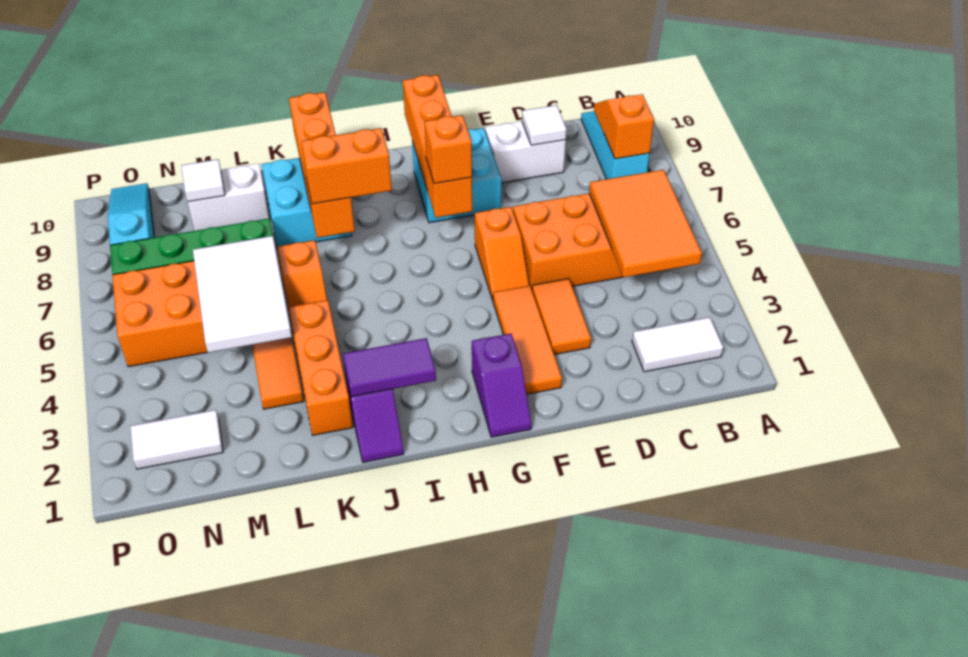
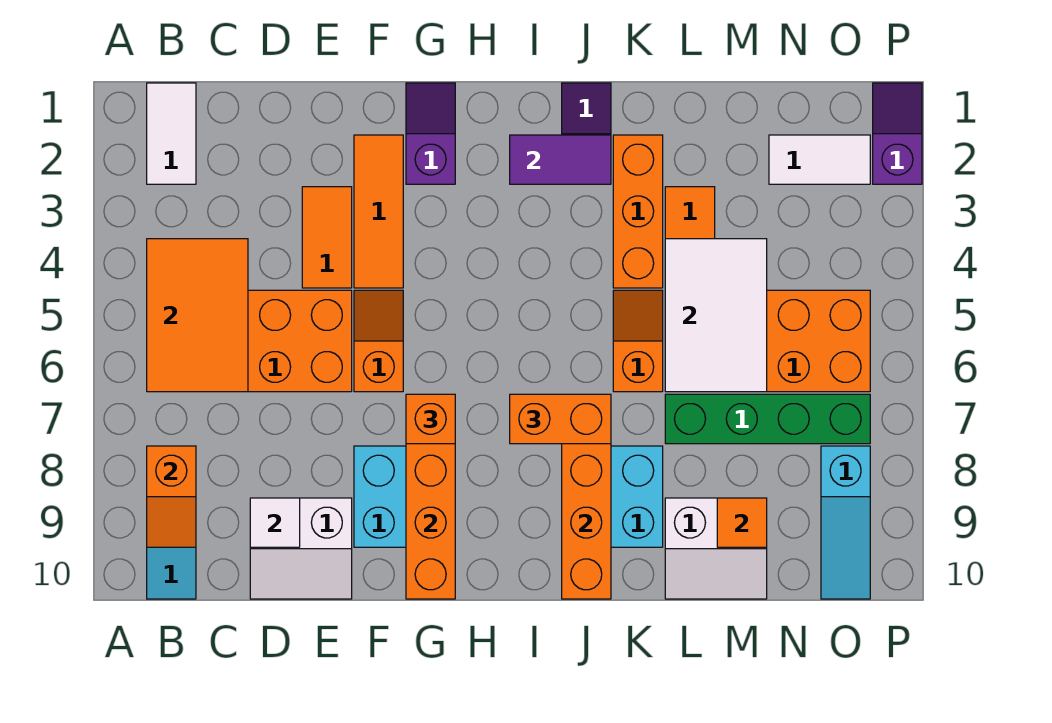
white 1x2 tile [632,317,723,372] -> white 1x2 tile turned to [147,83,196,184]
white 1x1 tile [181,159,225,202] -> orange 1x1 tile [717,498,767,547]
none -> purple 1x2 slope [873,83,922,184]

